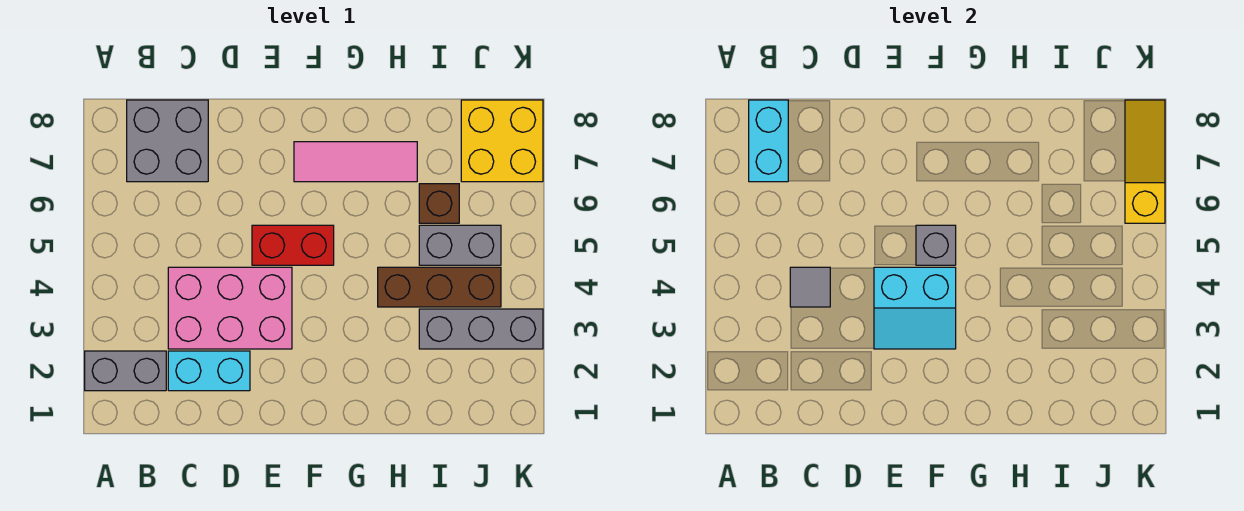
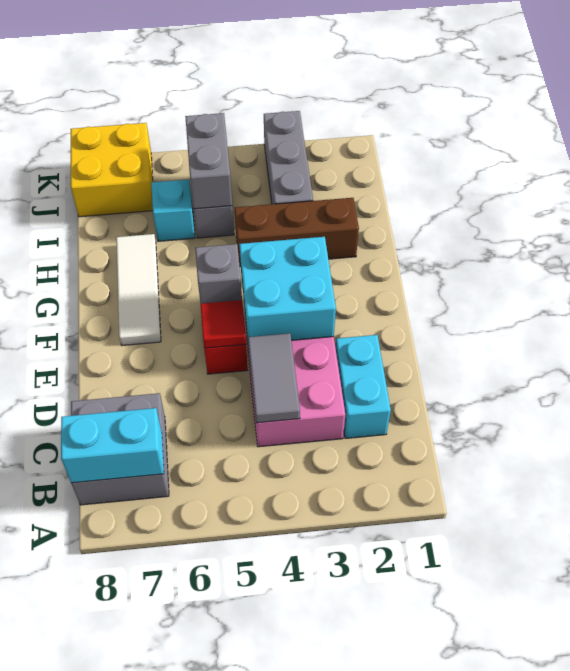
grey 1x2 brick [85,351,166,391] -> grey 1x2 brick moved to [185,113,232,209]
grey 1x1 tile [790,267,830,307] -> grey 1x2 tile [248,333,300,423]
cyan 2x2 slope [874,267,956,349] -> cyan 2x2 brick [239,237,336,340]
none -> red 1x1 tile [201,300,246,348]
pink 1x3 tile [294,142,417,182] -> white 1x3 tile [116,234,161,345]
brown 1x3 brick [378,267,501,307] -> brown 1x3 brick turned to [235,198,359,267]
brown 1x1 brick [419,184,459,223] -> cyan 1x1 brick [151,179,195,241]
yellow 1x3 slope [1125,100,1165,223] -> none

